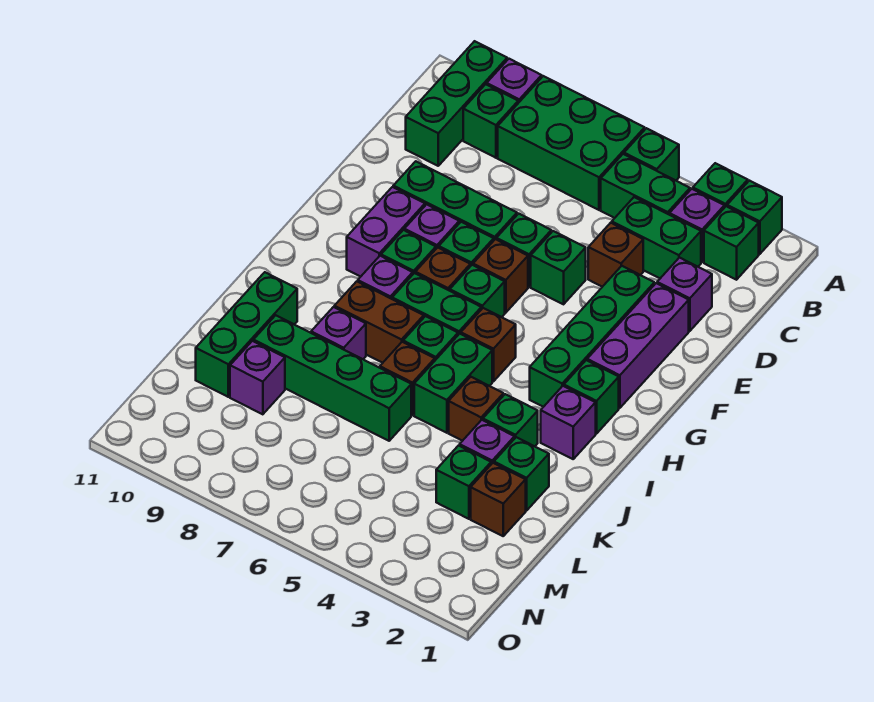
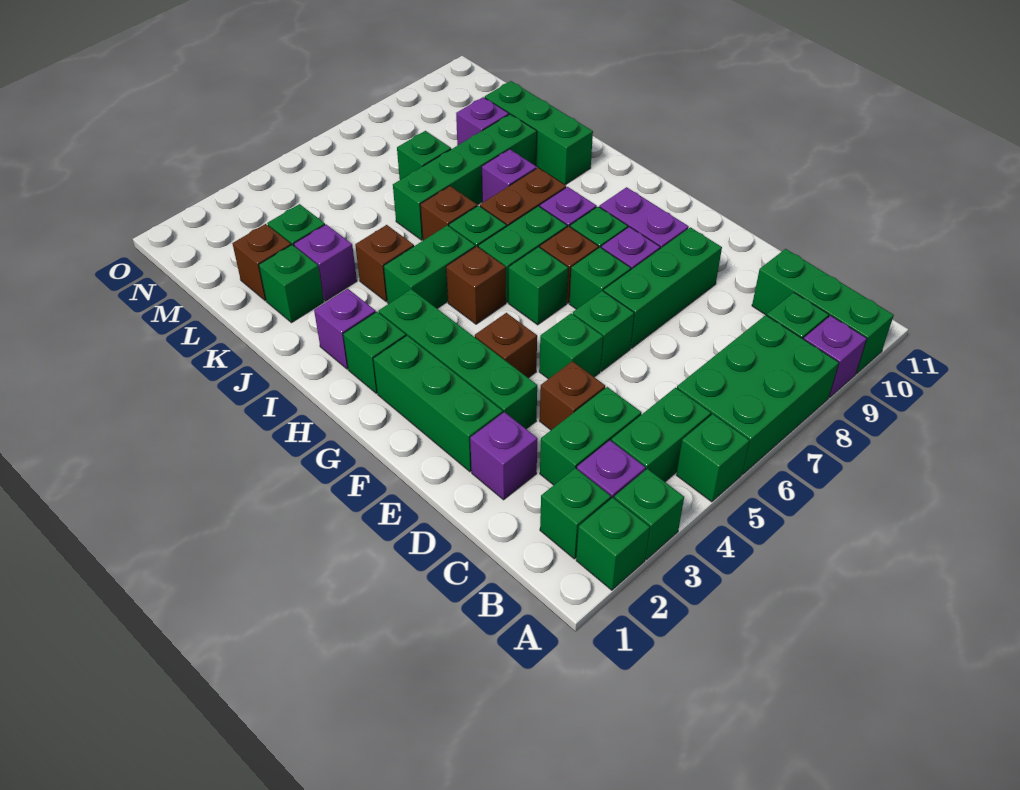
purple 1x3 brick [587,283,689,408] -> green 1x3 brick [373,336,503,472]
brown 1x1 brick [473,239,528,313] -> brown 1x1 brick moved to [475,313,537,378]
green 1x2 brick [414,334,492,433] -> green 1x2 brick turned to [384,225,475,309]
green 1x1 brick [483,394,538,446] -> green 1x1 brick moved to [397,131,451,180]

